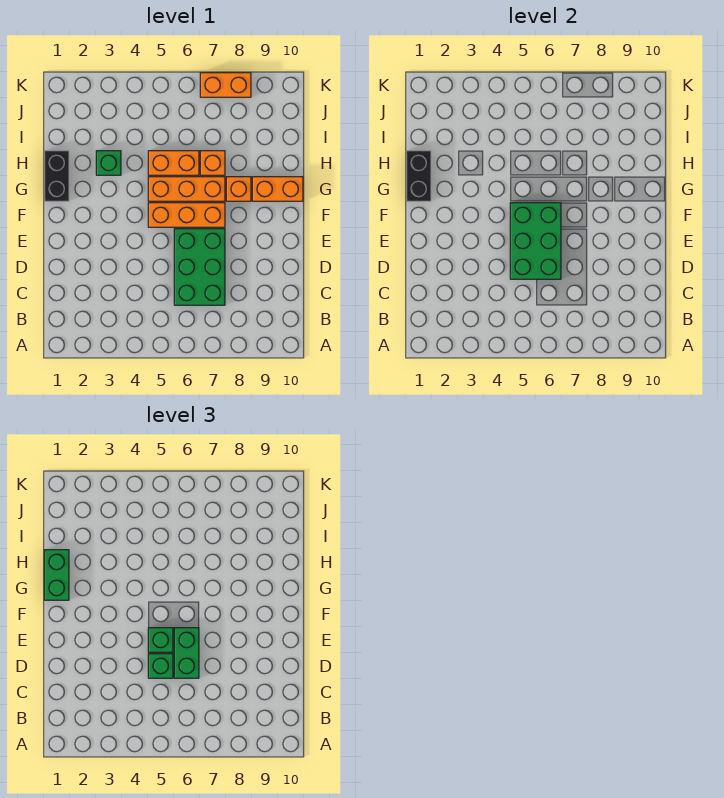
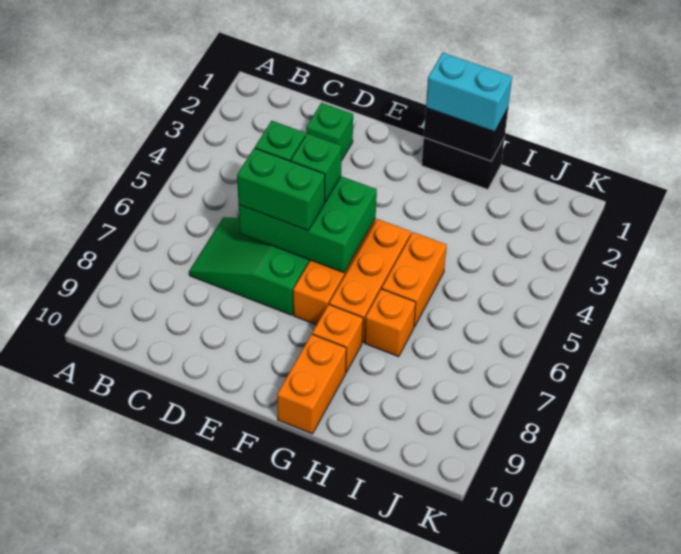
green 2x3 brick [174,229,225,305] -> green 2x3 slope [189,217,310,315]
green 1x2 brick [44,550,69,600] -> cyan 1x2 brick [426,53,512,132]
green 1x1 brick [96,151,121,175] -> green 1x1 brick moved to [306,103,353,161]
orange 1x2 brick [200,73,251,97] -> none

